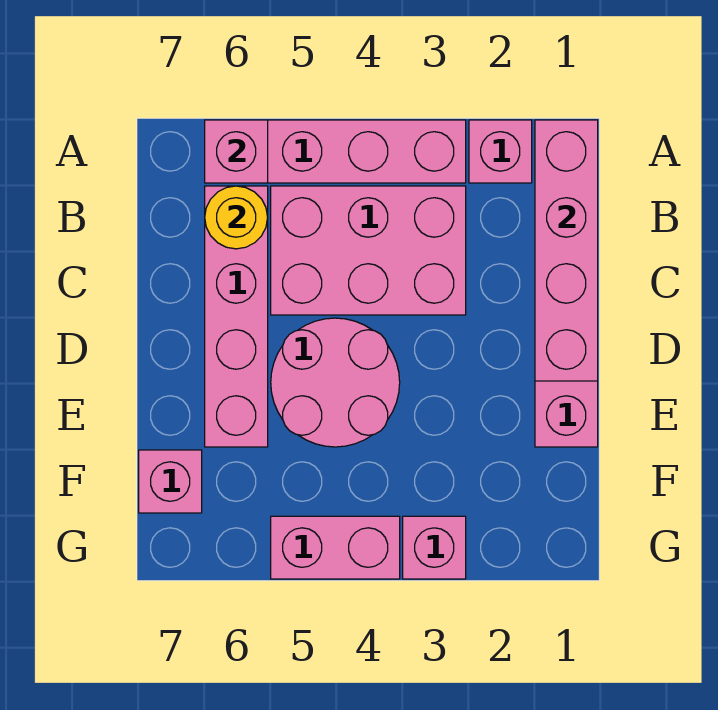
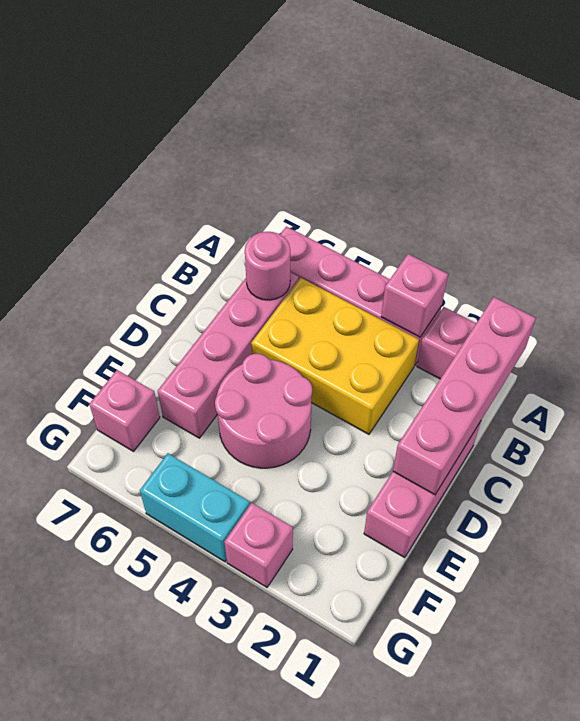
pink 1x1 brick [205,120,268,183] -> pink 1x1 brick moved to [381,254,448,337]
pink 2x3 brick [271,186,466,315] -> yellow 2x3 brick [251,278,419,434]
yellow 1x1 round brick [205,186,268,249] -> pink 1x1 round brick [245,232,290,300]
pink 1x2 brick [271,516,400,579] -> cyan 1x2 brick [140,453,250,562]

